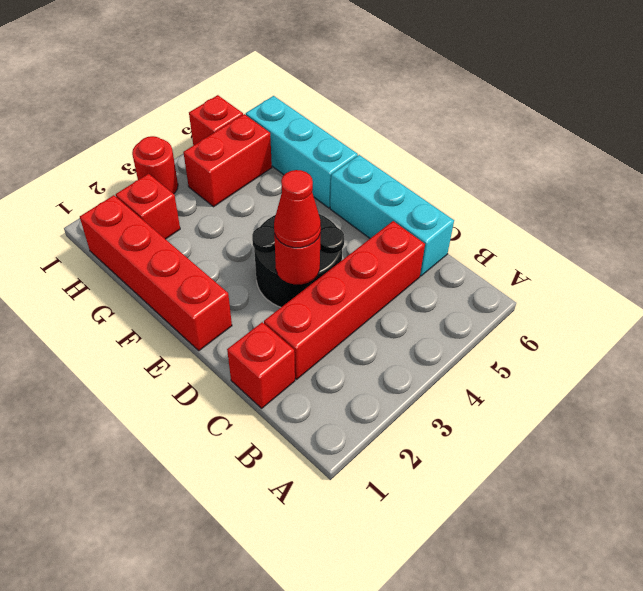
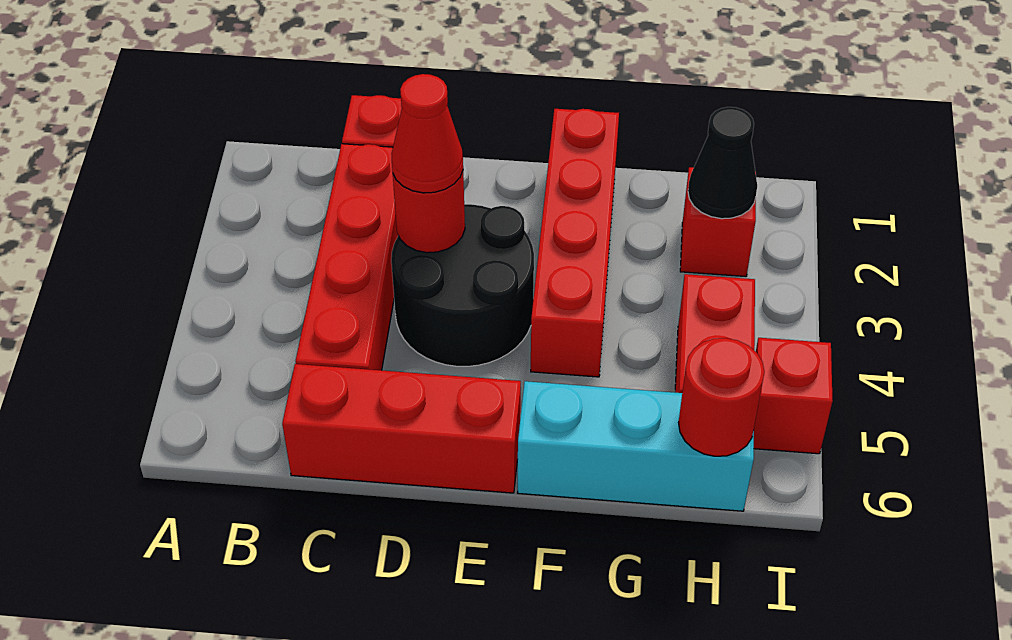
cyan 1x3 brick [330,155,454,276] -> red 1x3 brick [282,364,521,493]
red 1x4 brick [80,195,232,351] -> red 1x4 brick turned to [531,109,619,377]
none -> black 1x1 cone [688,107,757,219]
red 1x1 round brick [132,136,178,194] -> red 1x1 round brick moved to [679,338,764,456]

